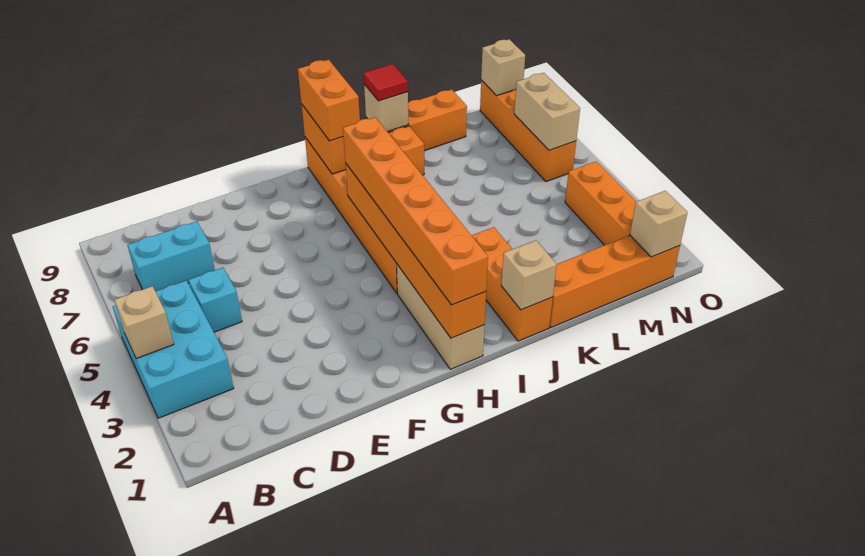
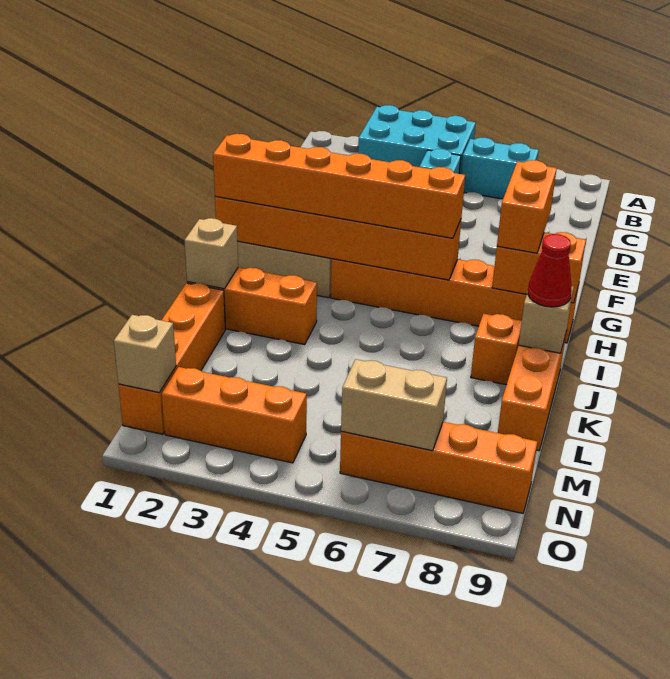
tan 1x1 brick [114,286,174,359] -> none
cyan 1x2 brick [127,221,215,291] -> cyan 1x2 brick turned to [461,138,539,199]
orange 1x2 brick [298,60,360,141] -> orange 1x2 brick turned to [497,160,557,253]
red 1x1 tile [364,64,408,101] -> red 1x1 cone [528,234,572,307]
tan 1x1 brick [481,39,525,96] -> none

